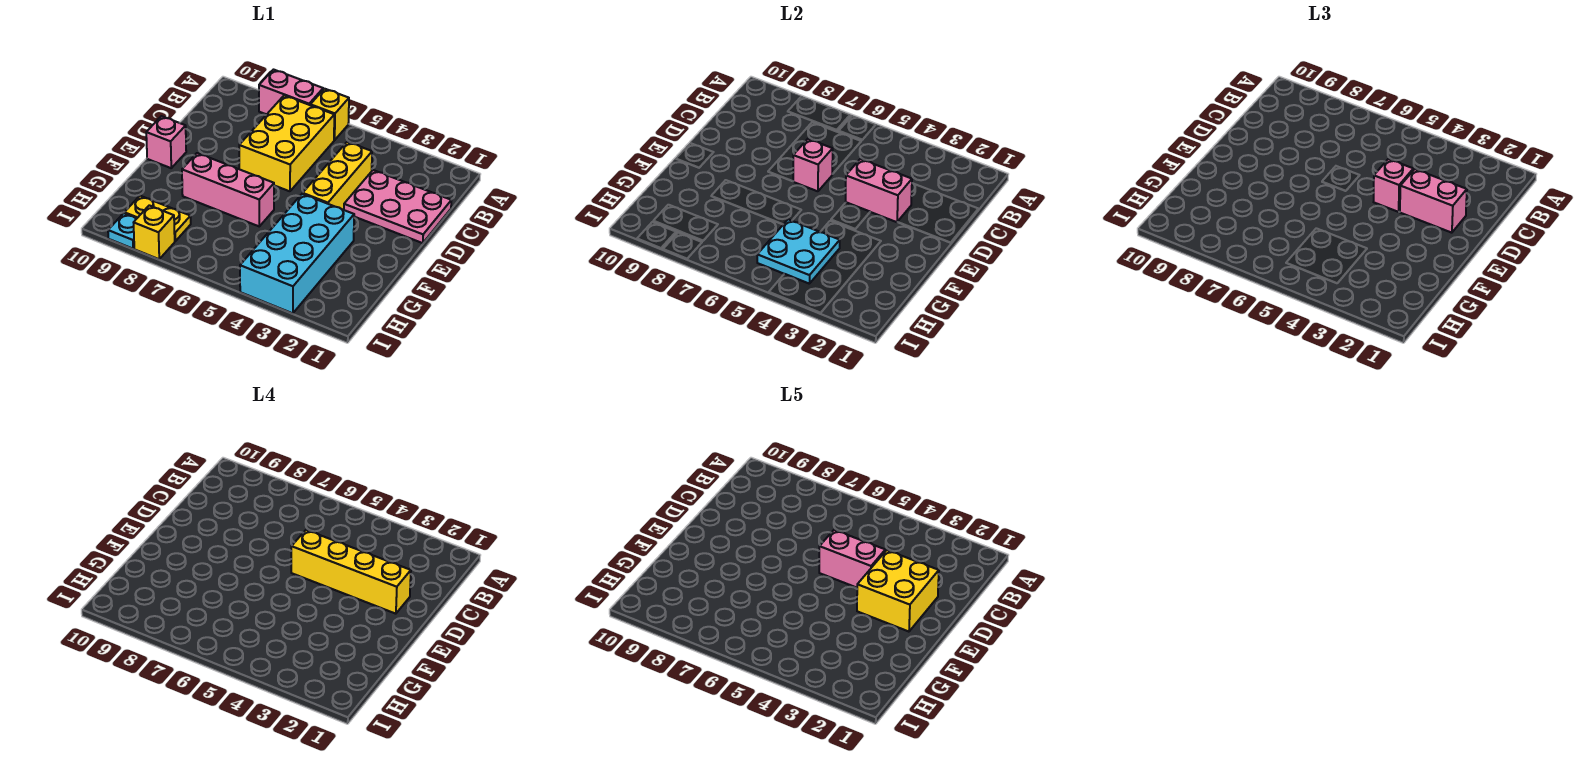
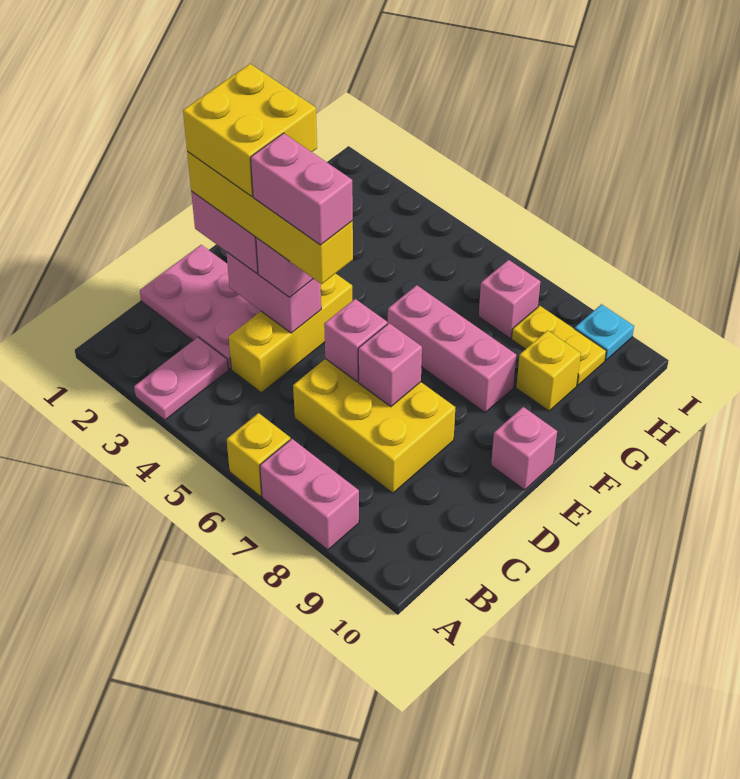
none -> pink 1x2 plate [134,337,228,420]
yellow 2x3 brick [239,96,334,191] -> yellow 2x3 brick turned to [293,359,455,493]
none -> pink 1x1 brick [358,323,422,407]
cyan 2x4 brick [240,194,354,313] -> none
cyan 2x2 plate [757,219,840,284] -> none
none -> pink 1x1 brick [479,260,540,338]
yellow 1x1 brick [134,205,175,259] -> yellow 1x1 brick moved to [516,330,581,411]

